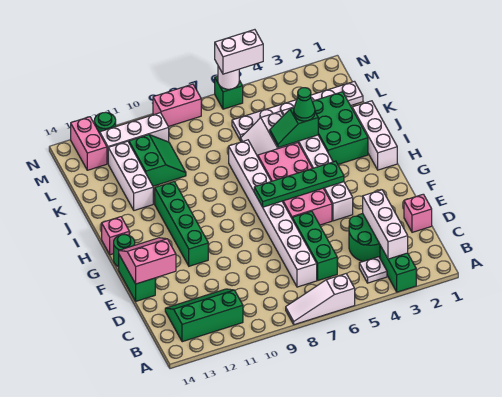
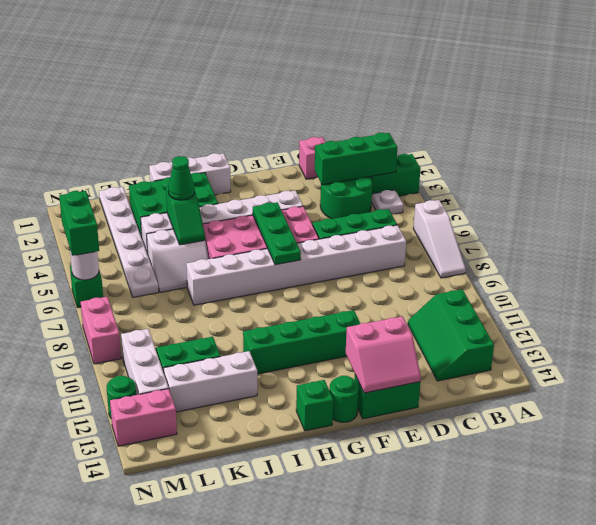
white 1x3 brick [363,190,408,259] -> green 1x3 brick [315,133,397,185]
pink 2x2 slope [119,238,176,284] -> pink 2x2 slope turned to [346,316,421,393]
green 1x4 plate [254,161,344,207] -> green 1x3 plate [253,202,301,265]
pink 1x1 brick [102,217,129,255] -> green 1x1 brick [296,380,333,431]
white 1x2 brick [215,30,263,74] -> green 1x2 brick [59,191,99,256]

